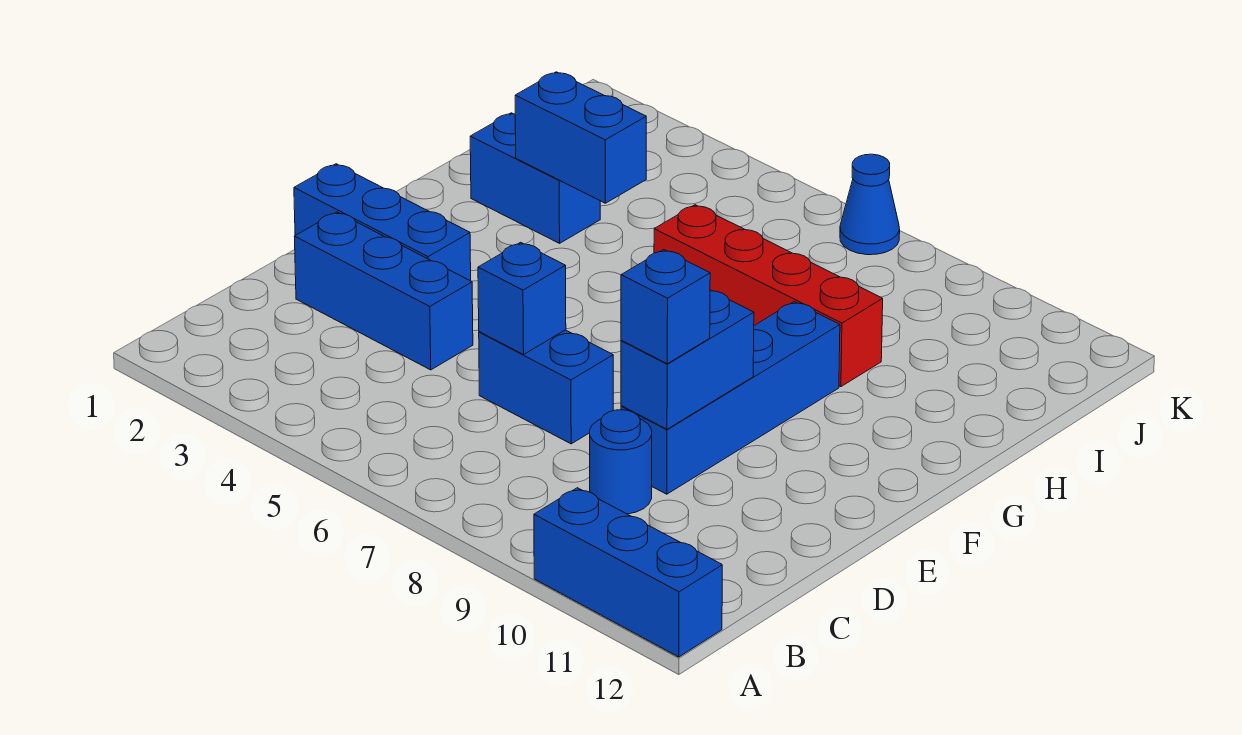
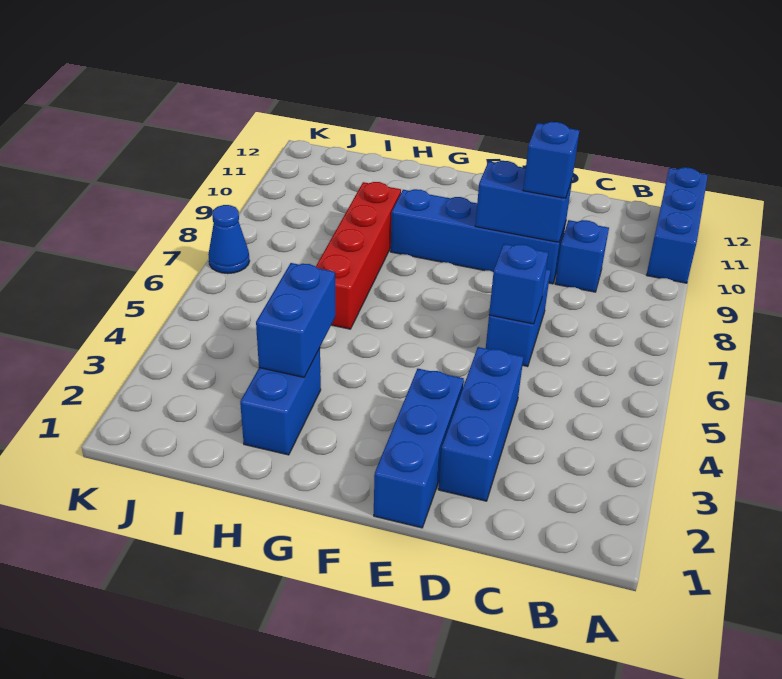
blue 1x1 round brick [590,410,652,514] -> blue 1x1 brick [555,220,609,292]

